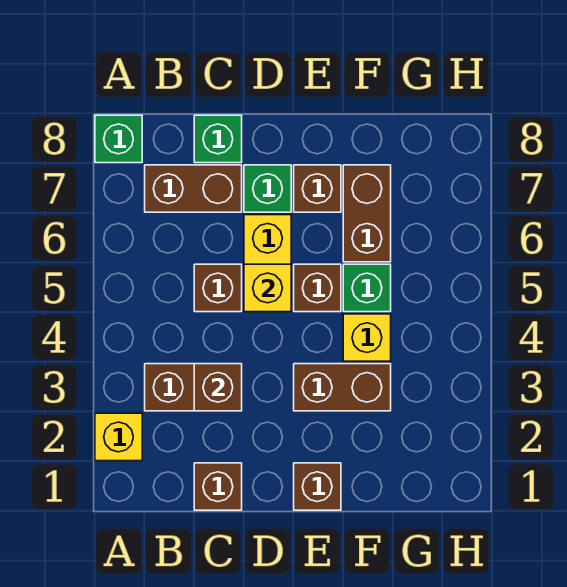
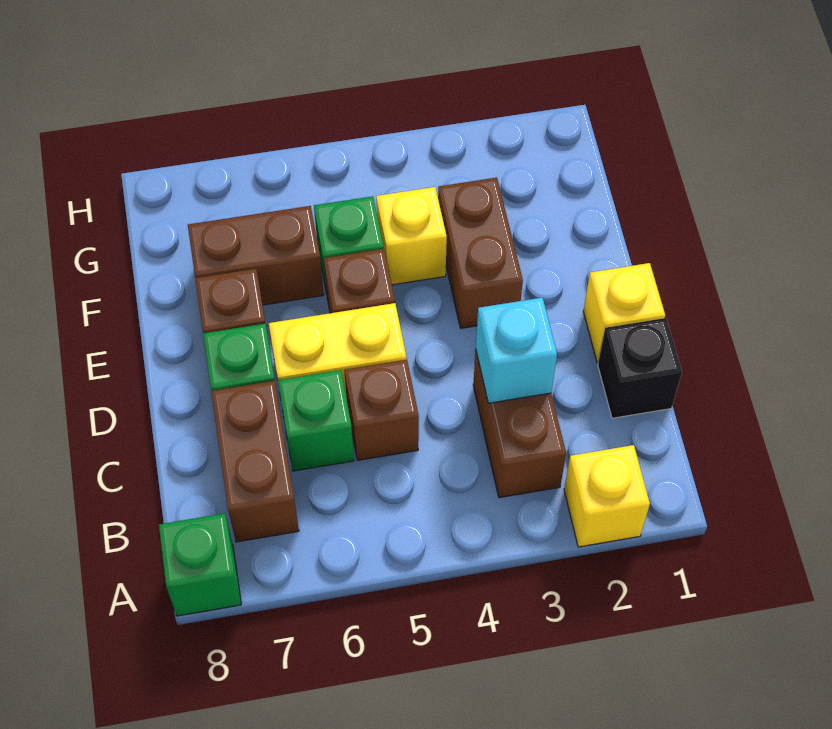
brown 1x1 brick [194,463,242,510] -> black 1x1 brick [598,318,682,418]
brown 1x1 brick [194,364,242,411] -> cyan 1x1 brick [476,298,557,403]
green 1x1 brick [194,115,242,163] -> green 1x1 brick moved to [278,370,354,471]
yellow 1x1 brick [244,264,291,312] -> yellow 1x1 brick moved to [583,263,665,363]
brown 1x1 brick [294,463,341,510] -> none

